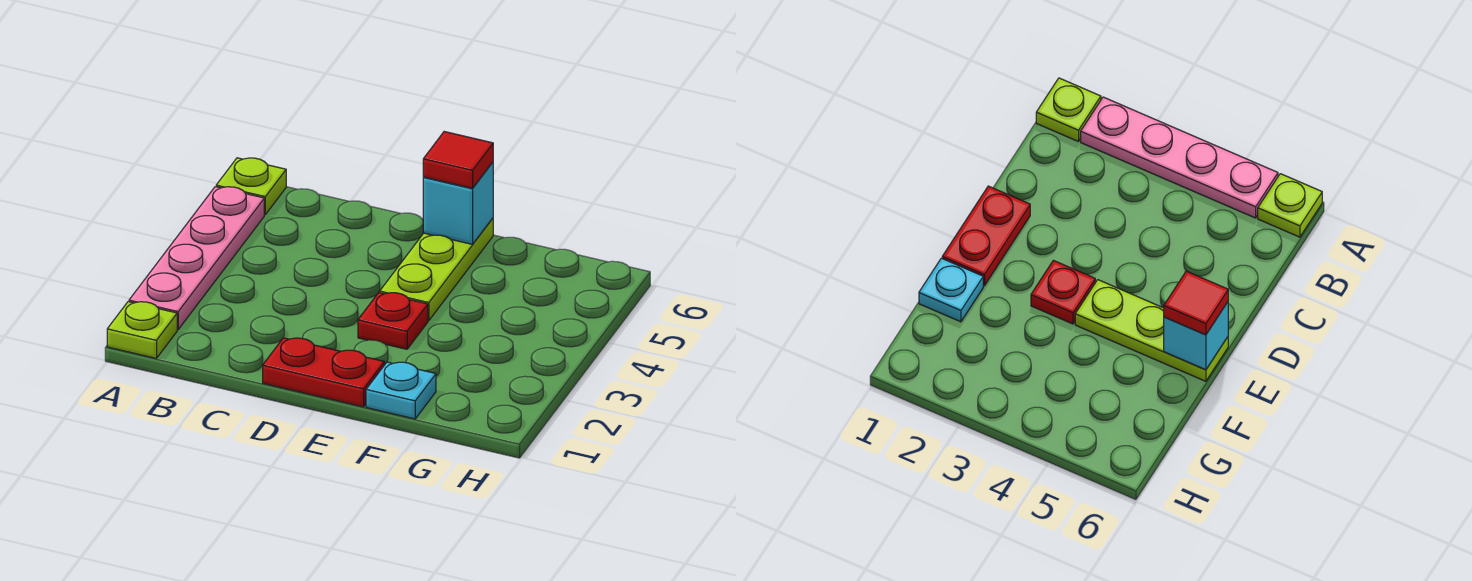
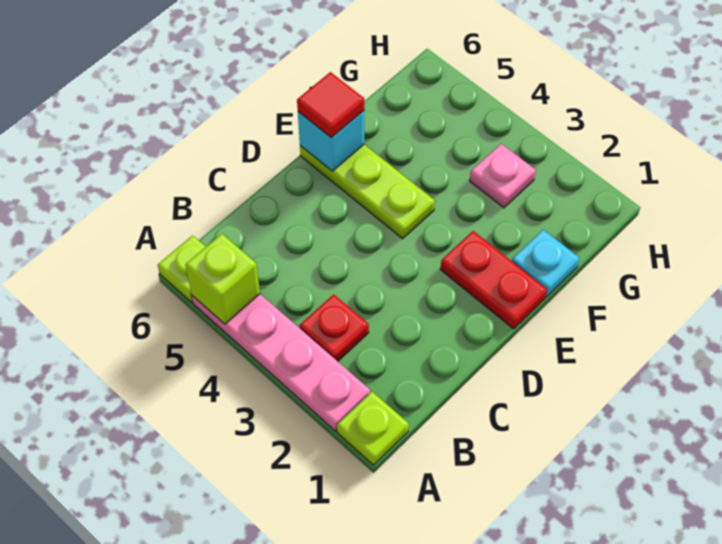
none -> lime 1x1 brick [186,234,260,324]
red 1x2 plate [263,338,384,407] -> red 1x2 plate turned to [441,231,547,329]
red 1x1 plate [358,293,428,349] -> red 1x1 plate moved to [299,294,369,361]
none -> pink 1x1 plate [470,144,536,208]

